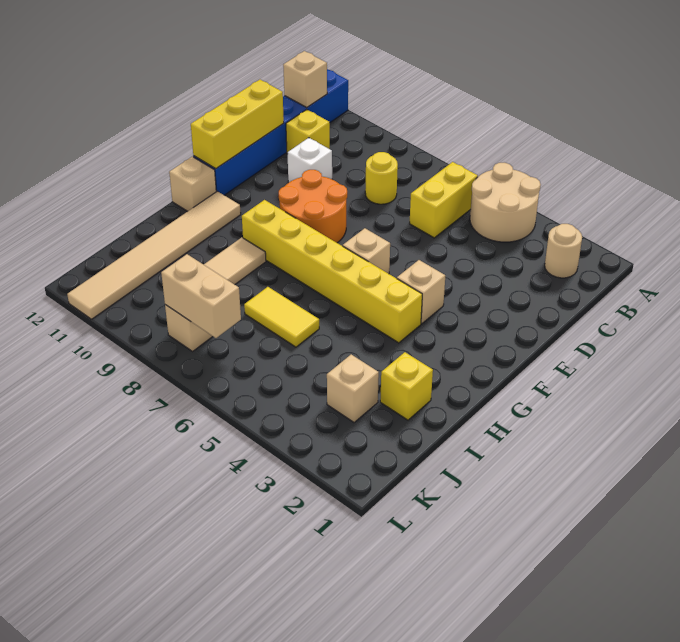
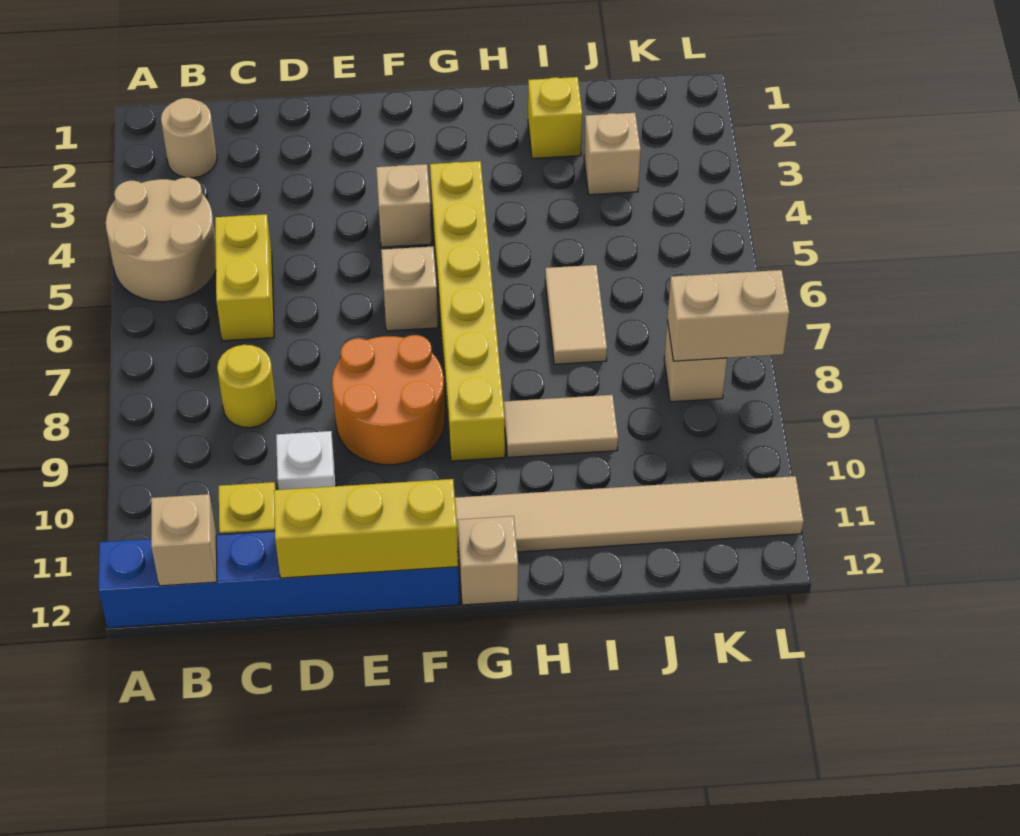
yellow 1x2 brick [410,162,478,238] -> yellow 1x2 brick turned to [215,214,274,341]
yellow 1x2 tile [244,287,319,347] -> tan 1x2 tile [545,265,607,364]
tan 1x2 brick [161,254,241,338] -> tan 1x2 brick turned to [667,270,789,361]

